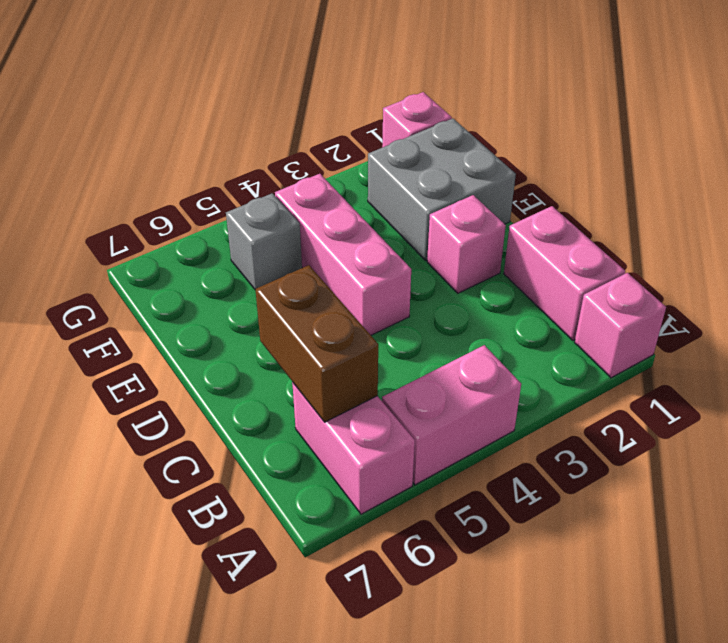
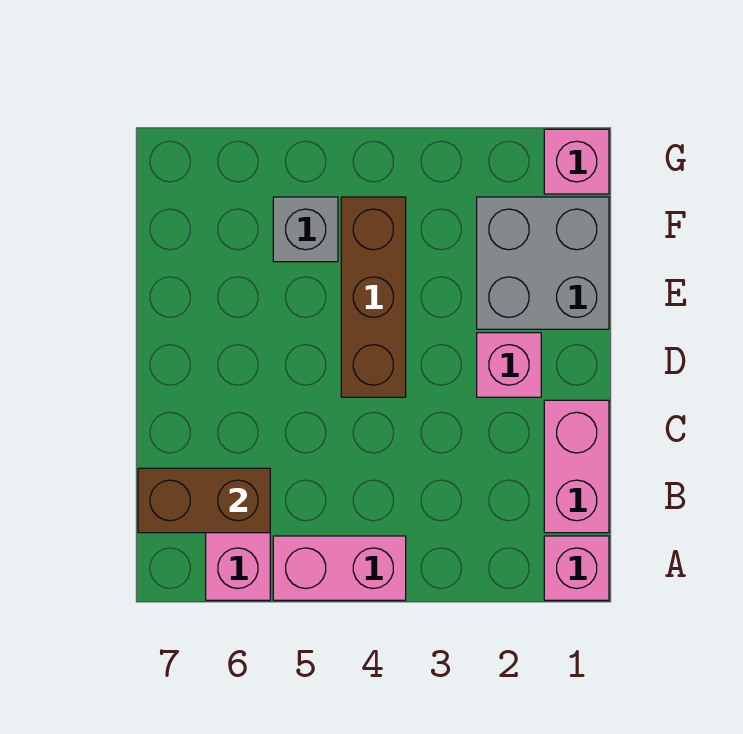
brown 1x2 brick [255,265,378,422] -> brown 1x2 brick turned to [138,468,270,533]
pink 1x3 brick [275,174,411,335] -> brown 1x3 brick [341,197,406,397]

